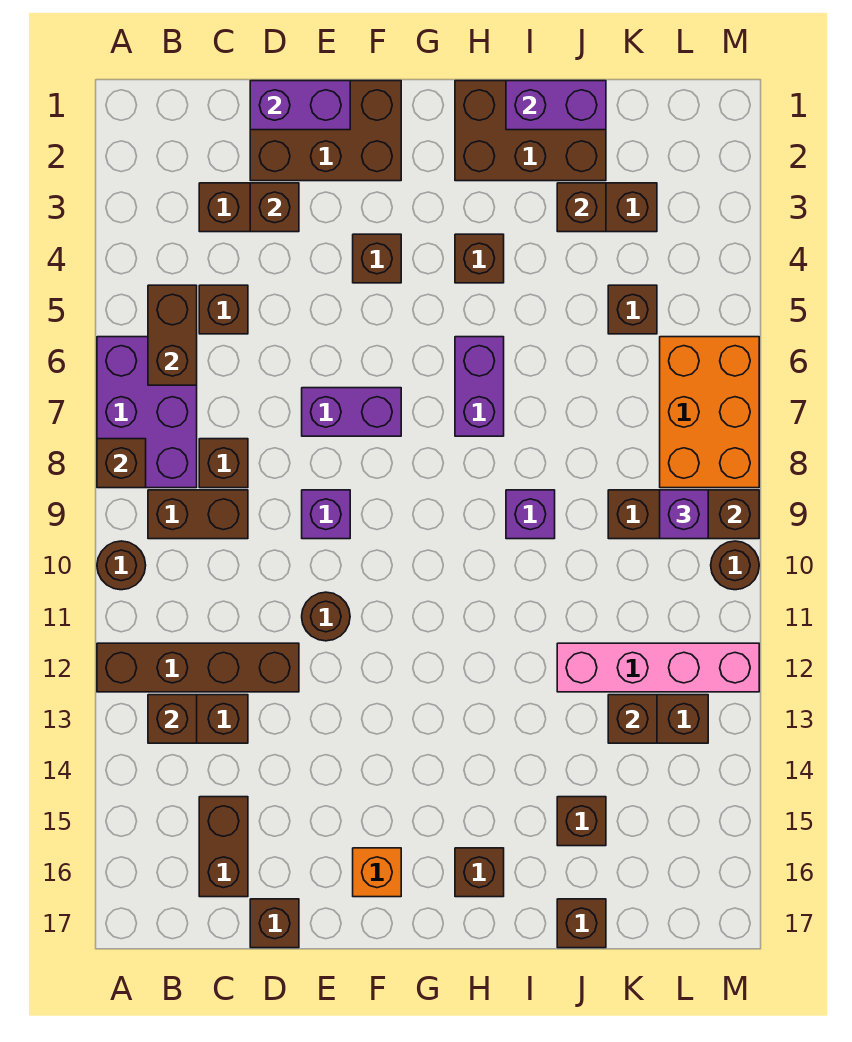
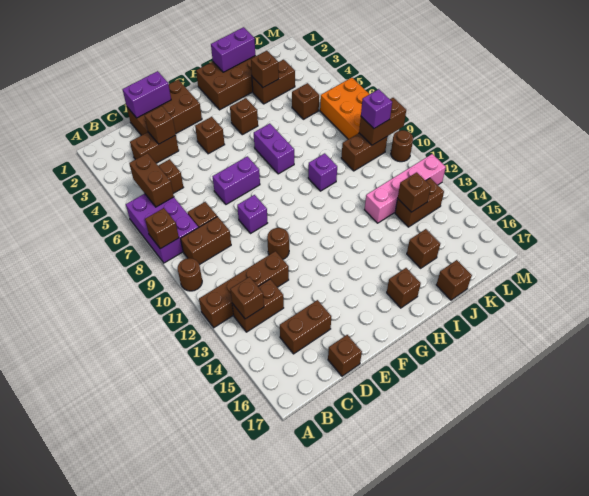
brown 1x2 brick [199,797,248,897] -> brown 1x2 brick turned to [280,300,331,354]
orange 1x1 brick [353,848,401,897] -> none

